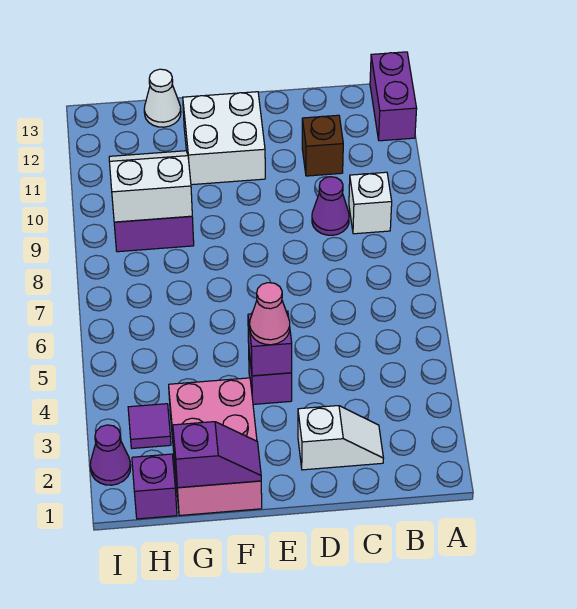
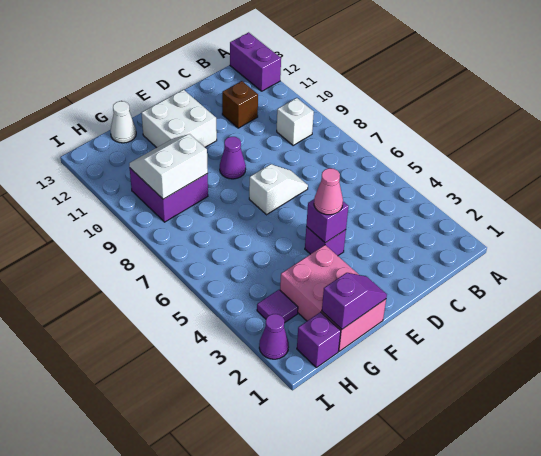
white 1x2 slope [298,406,383,470] -> white 1x2 slope moved to [249,164,308,215]
purple 1x1 cone [312,177,349,235] -> purple 1x1 cone moved to [220,137,246,179]

